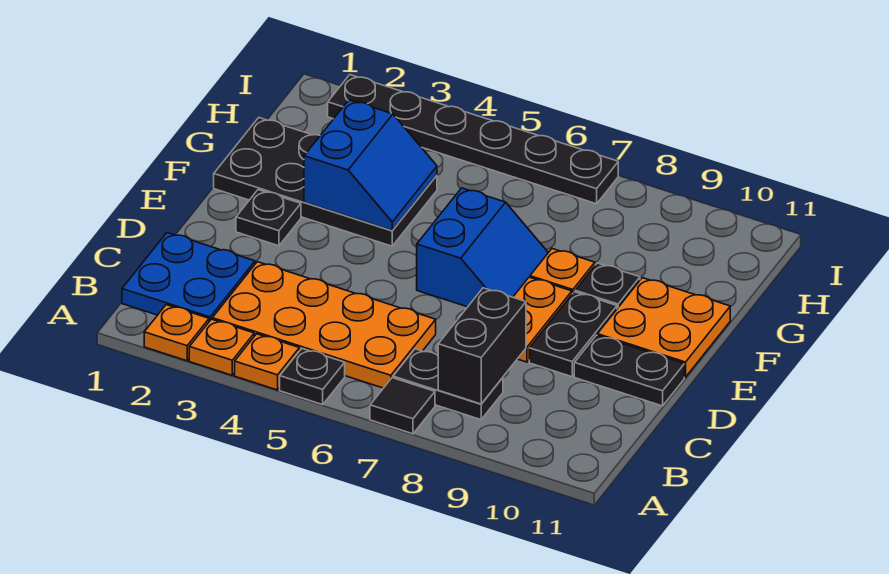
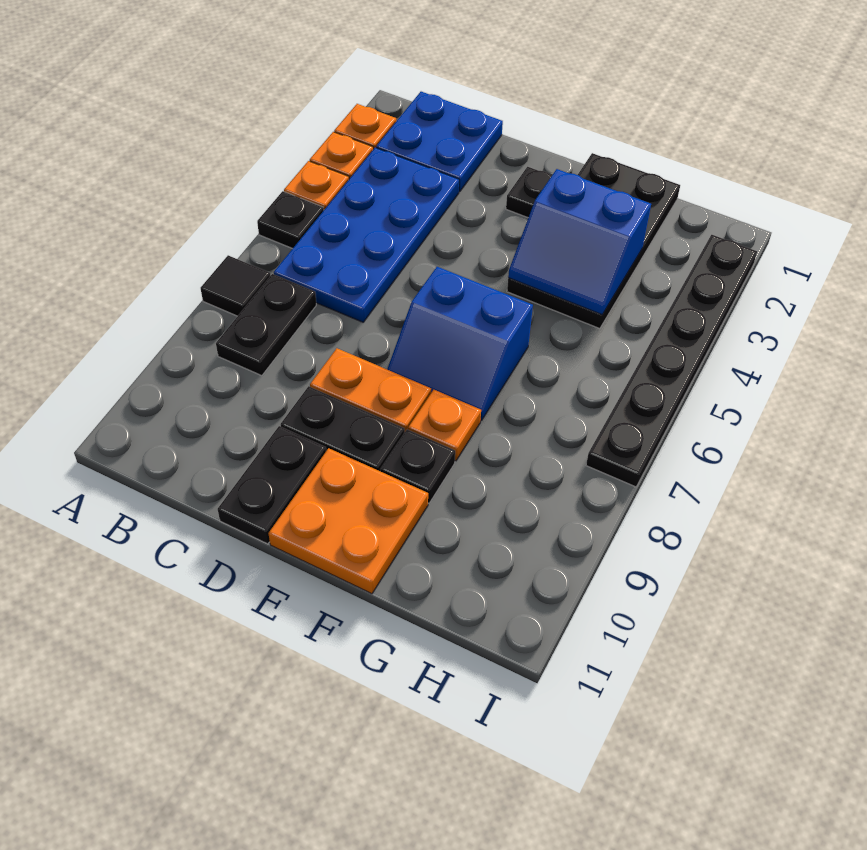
orange 2x4 plate [212,262,436,388] -> blue 2x4 plate [274,148,459,322]
black 1x2 brick [438,288,526,404] -> none

